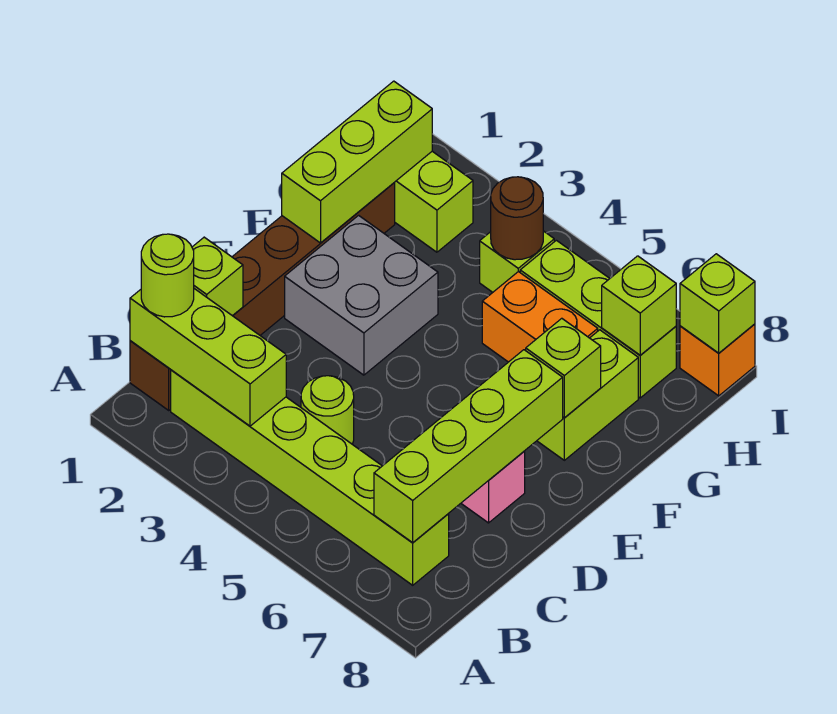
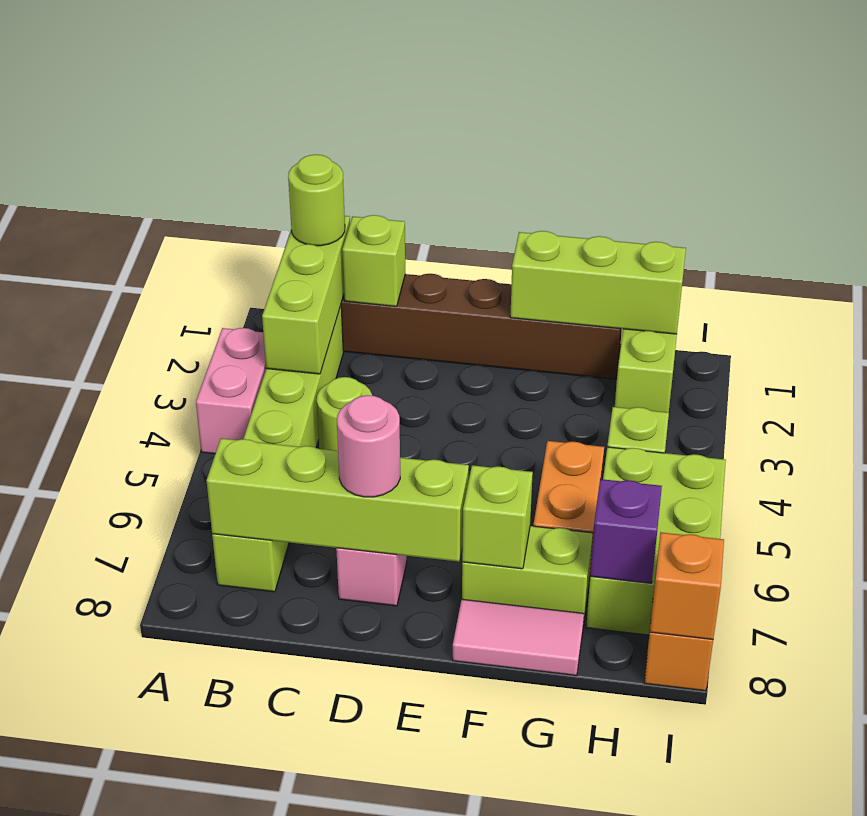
none -> pink 1x2 brick [196,328,266,454]
none -> pink 1x1 round brick [337,395,400,497]
grey 2x2 brick [285,215,438,375] -> none
none -> pink 1x2 tile [453,599,584,676]
brown 1x1 round brick [491,177,543,260] -> none
lime 1x3 brick [520,240,676,398] -> lime 2x3 brick [586,447,726,635]
lime 1x1 brick [602,256,676,355] -> purple 1x1 brick [590,479,662,583]
lime 1x1 brick [680,254,755,353] -> orange 1x1 brick [650,533,724,639]

